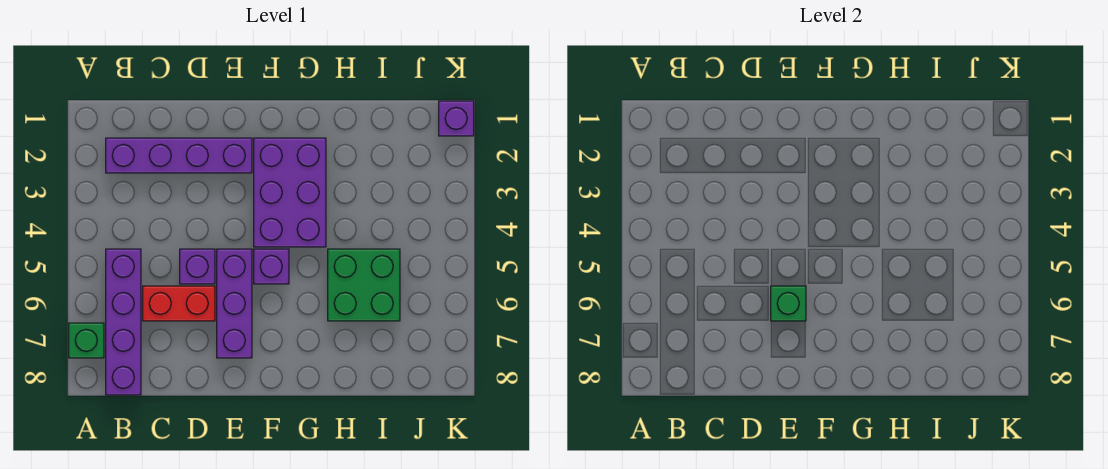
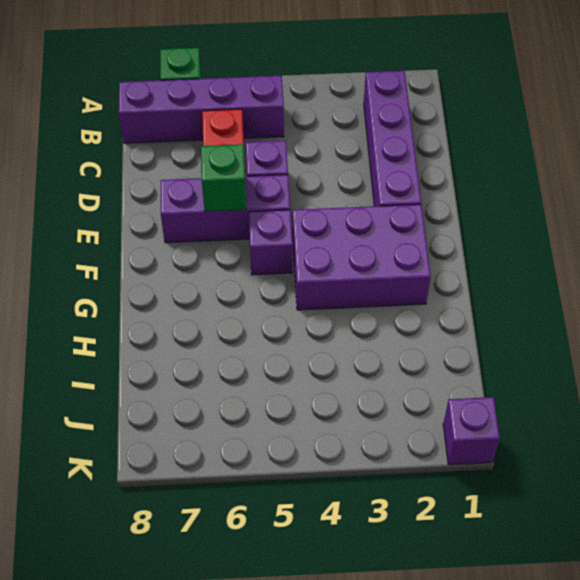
green 2x2 brick [328,249,400,321] -> none

